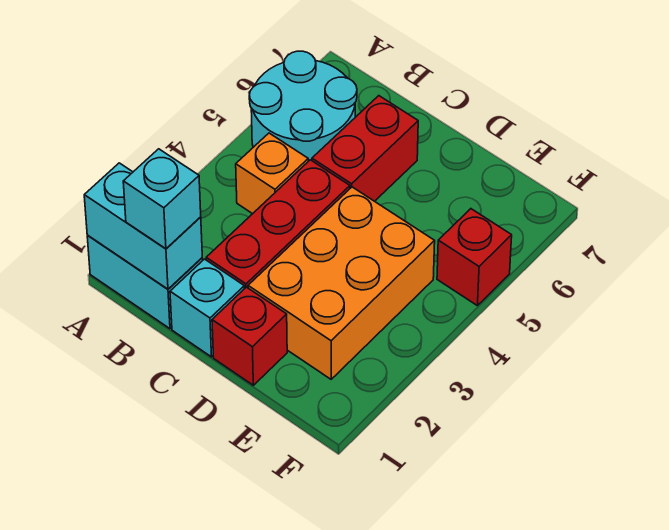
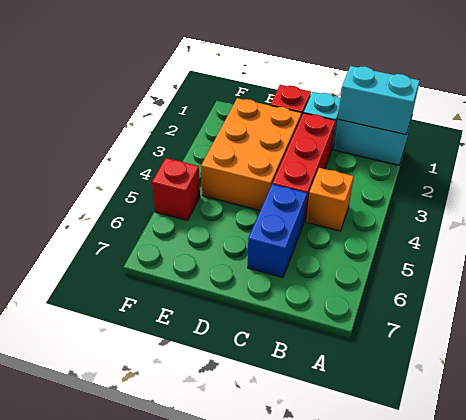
cyan 2x2 round brick [249,51,357,161] -> none
cyan 1x1 brick [123,149,201,249] -> none
red 1x2 brick [312,96,418,201] -> blue 1x2 brick [248,184,307,278]

